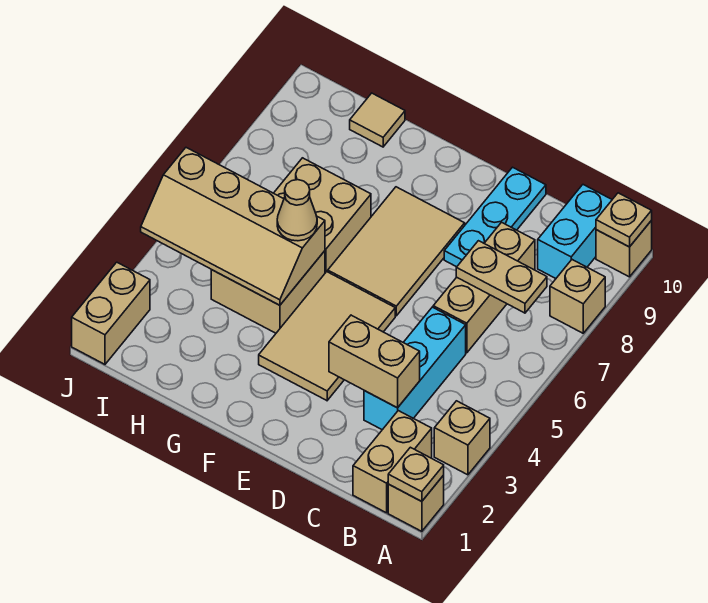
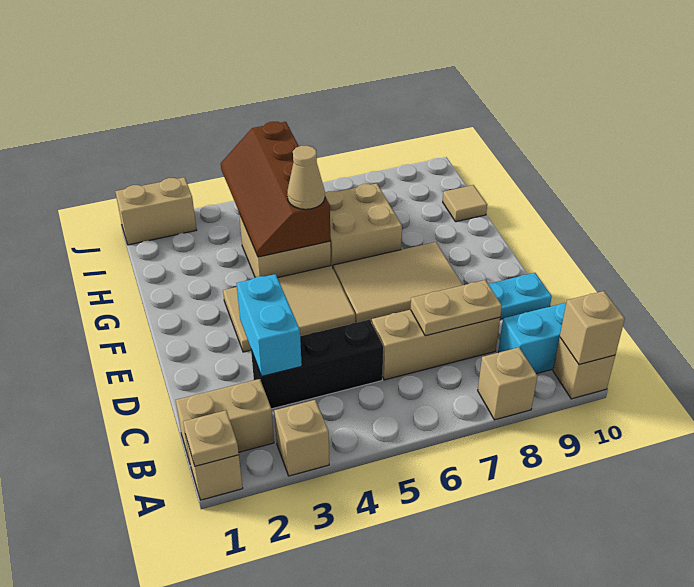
tan 1x1 plate [596,193,652,247] -> tan 1x1 brick [560,291,625,365]
tan 1x2 plate [456,241,547,313] -> tan 1x2 plate turned to [410,280,502,336]
cyan 1x3 brick [364,307,466,430] -> black 1x3 brick [251,320,383,409]
tan 1x2 brick [329,315,420,408] -> cyan 1x2 brick [236,274,302,376]
tan 2x4 slope [141,148,325,305] -> brown 2x4 slope [221,122,330,257]

